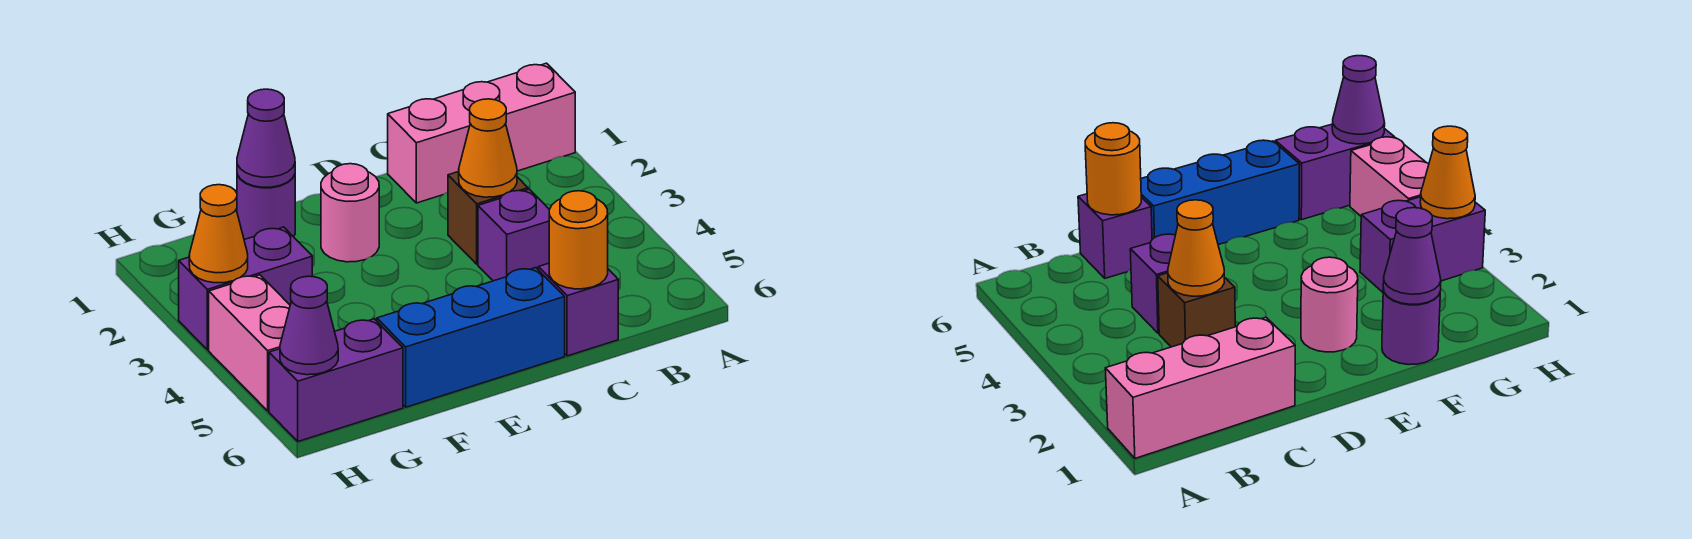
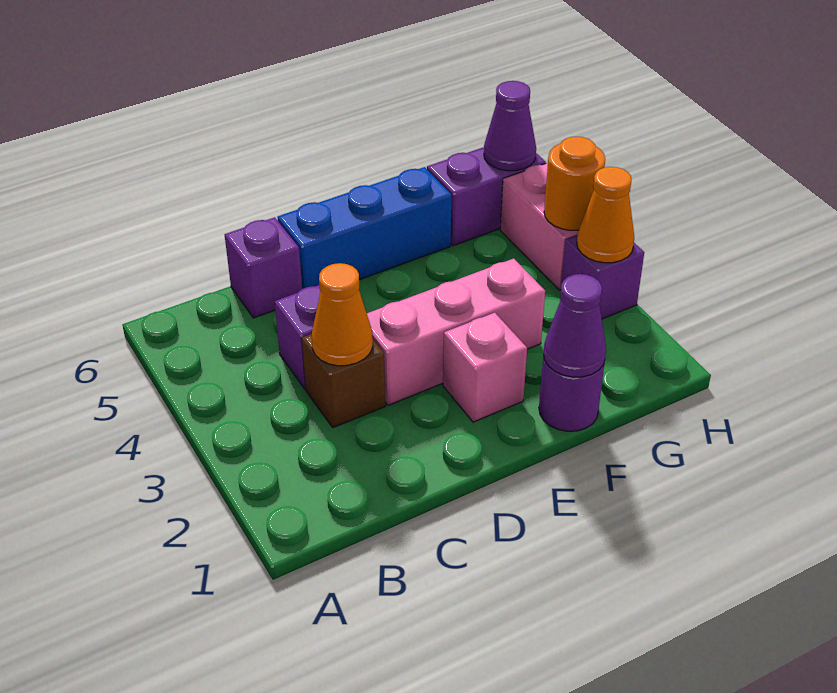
pink 1x3 brick [388,63,575,203] -> pink 1x3 brick moved to [367,258,545,405]
orange 1x1 round brick [549,191,608,289] -> orange 1x1 round brick moved to [544,137,605,230]
pink 1x1 round brick [321,164,379,262] -> pink 1x1 brick [443,313,527,422]
purple 1x2 brick [179,227,312,350] -> purple 1x1 brick [562,235,644,319]

